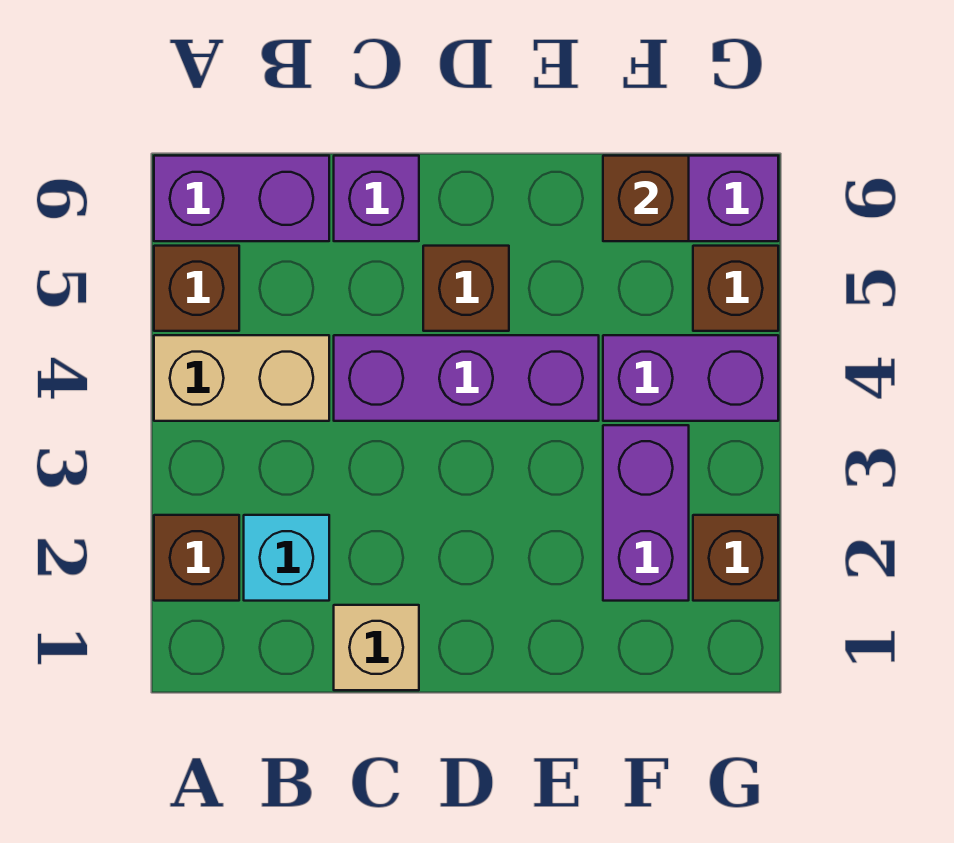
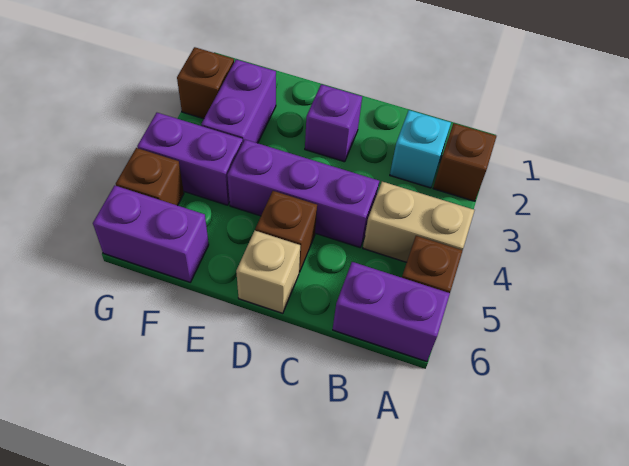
tan 1x1 brick [334,605,419,690] -> tan 1x1 brick moved to [236,231,300,313]
purple 1x1 brick [334,156,419,241] -> purple 1x1 brick moved to [305,84,362,162]
brown 1x1 brick [603,156,689,241] -> none

